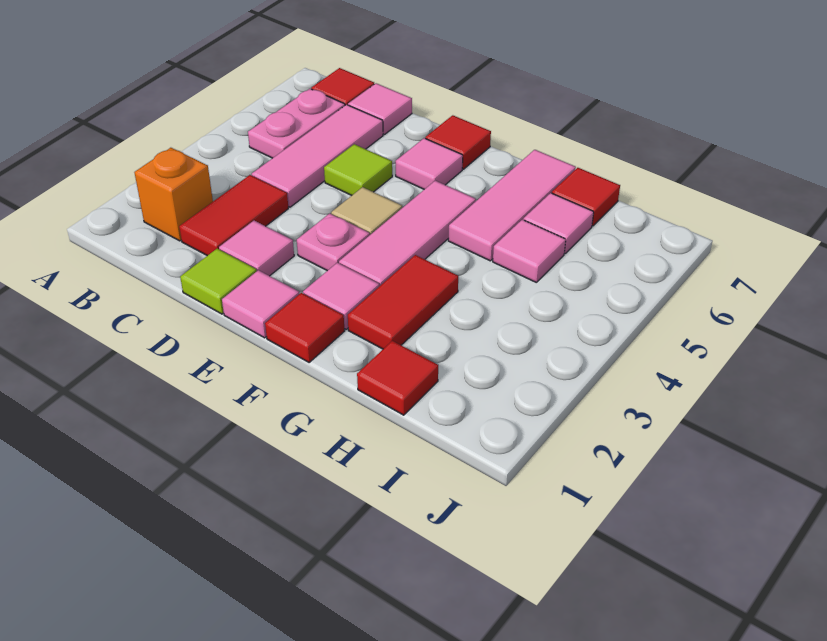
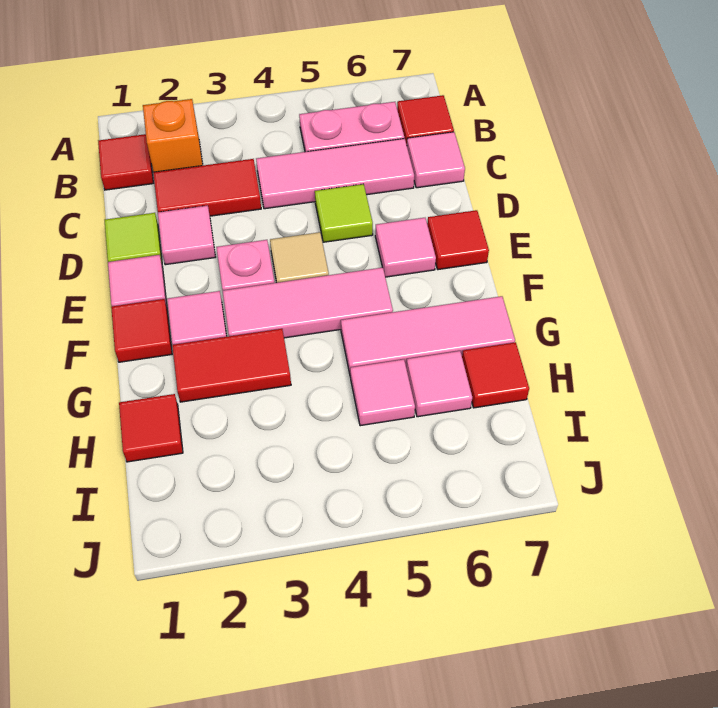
none -> red 1x1 tile [98,134,153,190]

